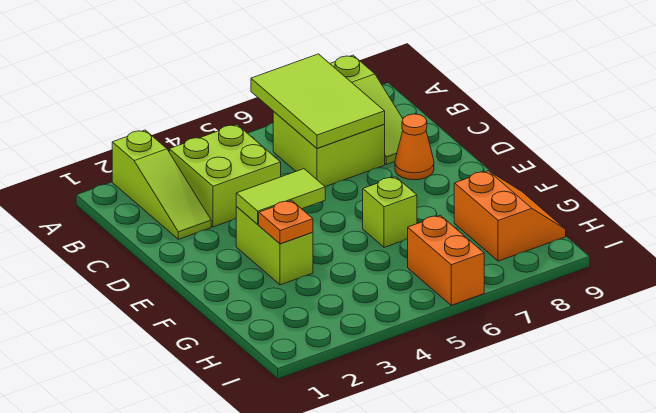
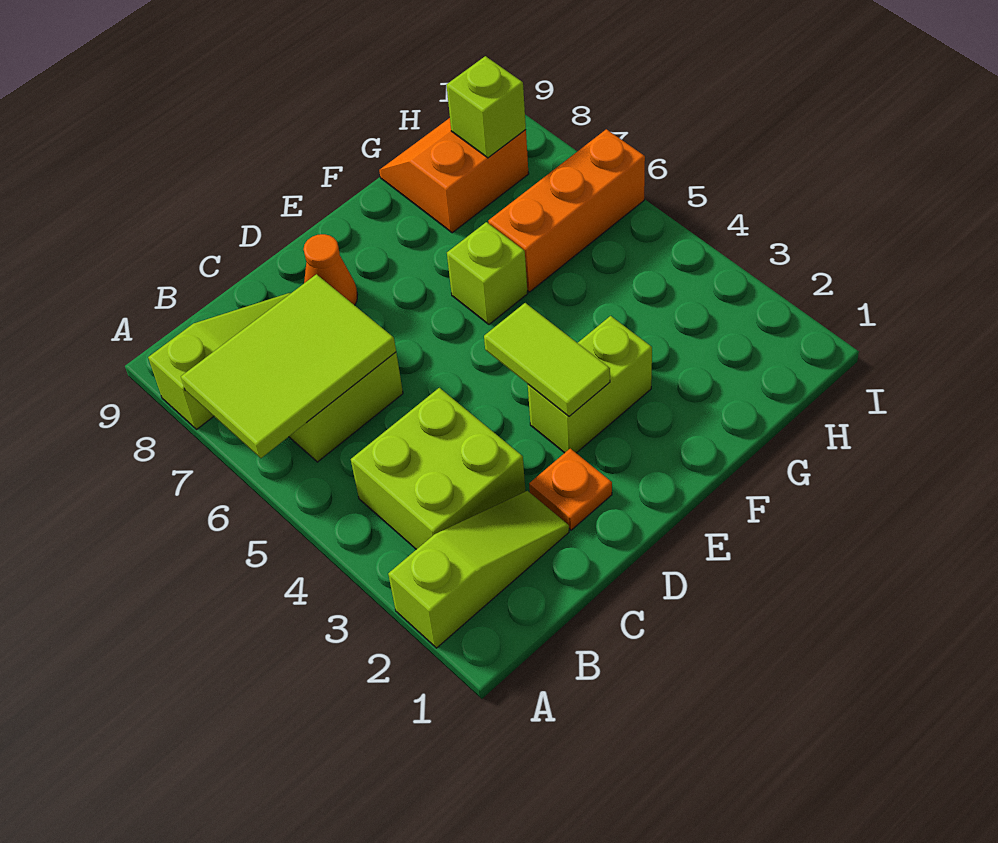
orange 1x1 plate [259,200,313,244] -> orange 1x1 plate moved to [529,449,612,530]
orange 1x2 brick [408,215,484,305] -> orange 1x3 brick [488,129,645,292]
none -> lime 1x1 brick [447,56,526,158]

